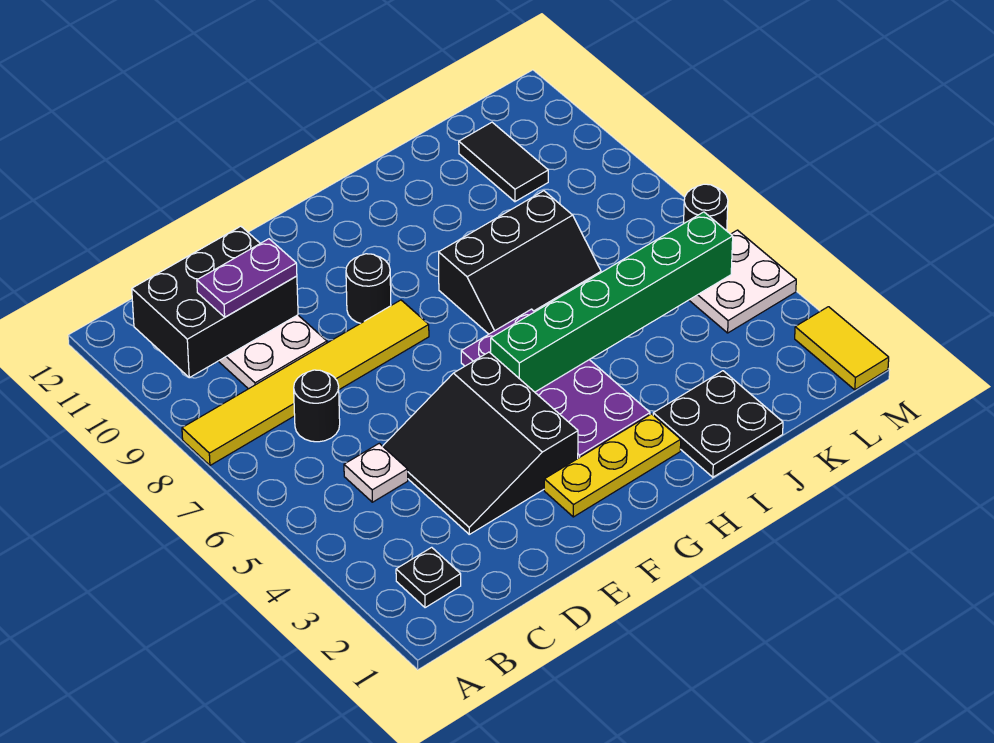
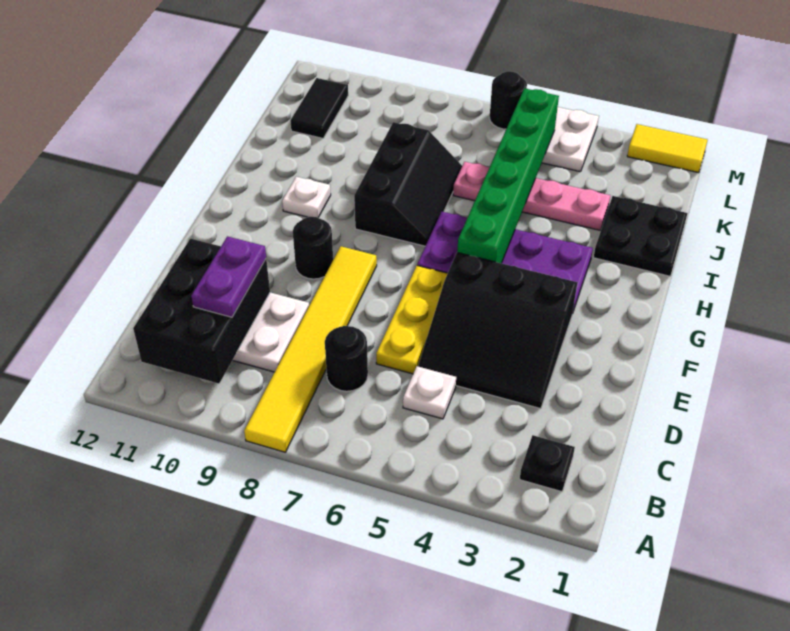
yellow 1x3 plate [544,414,681,517] -> yellow 1x3 plate moved to [376,266,448,374]
none -> white 1x1 plate [282,177,331,218]
none -> pink 1x4 plate [453,162,610,231]
black 1x2 tile [459,122,548,202] -> black 1x2 tile turned to [290,78,348,138]

